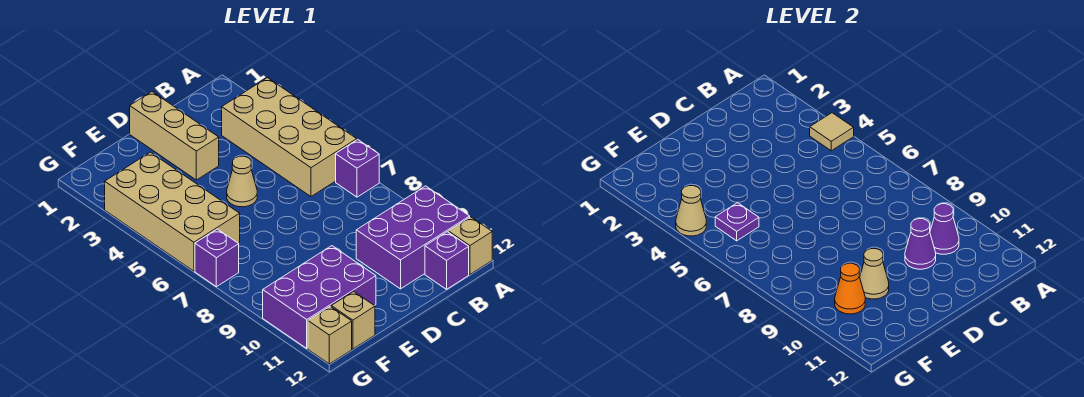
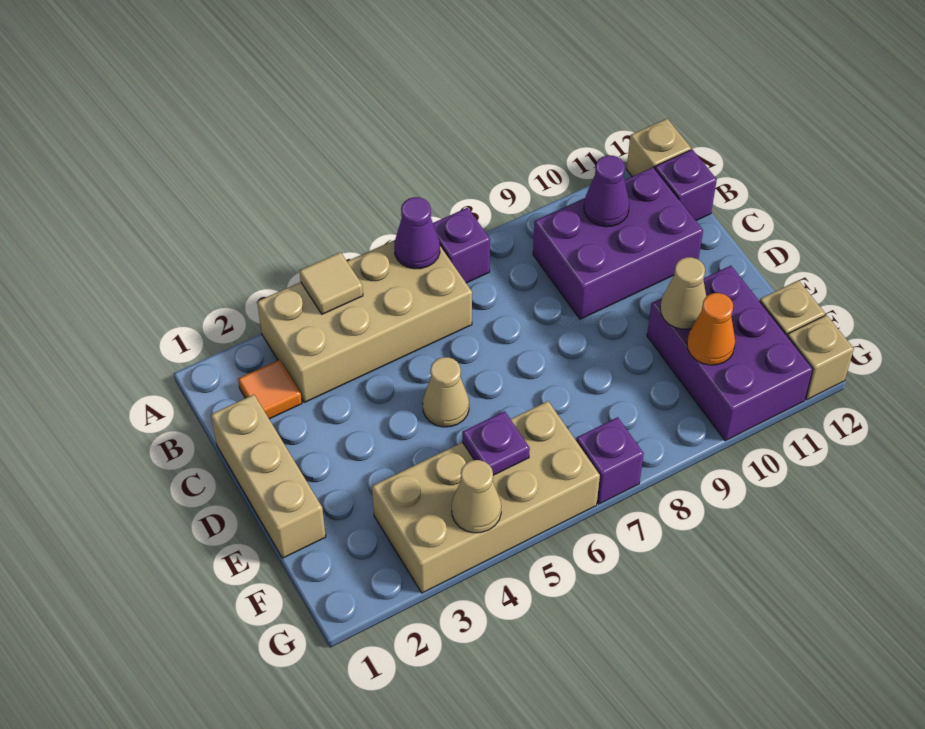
purple 2x3 brick [356,186,470,289] -> purple 2x3 brick turned to [533,167,703,319]
none -> orange 1x1 tile [238,360,302,419]
purple 1x1 cone [905,219,936,269] -> purple 1x1 cone moved to [394,197,440,269]
tan 1x3 brick [130,92,219,180] -> tan 1x3 brick turned to [211,395,326,558]

